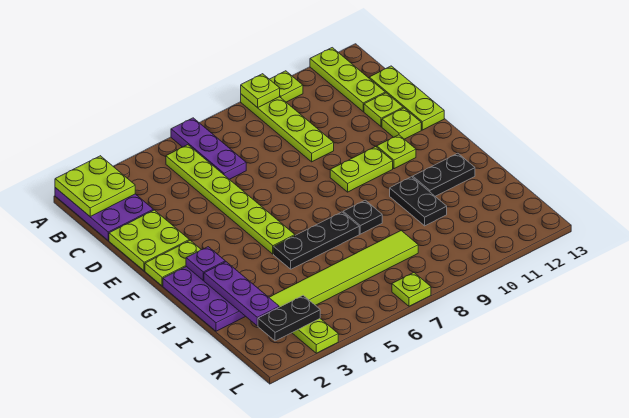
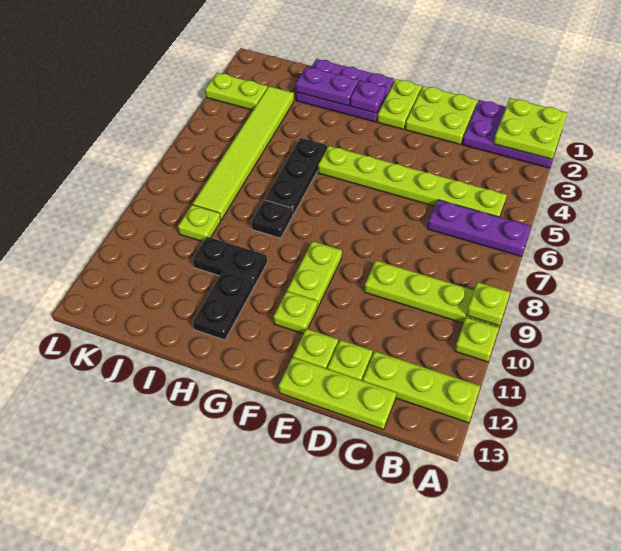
purple 1x3 plate [204,262,279,326] -> purple 1x2 plate [296,67,359,106]
black 1x2 plate [258,295,320,341] -> none
lime 1x1 plate [392,272,431,306] -> lime 1x1 plate moved to [178,205,221,242]

